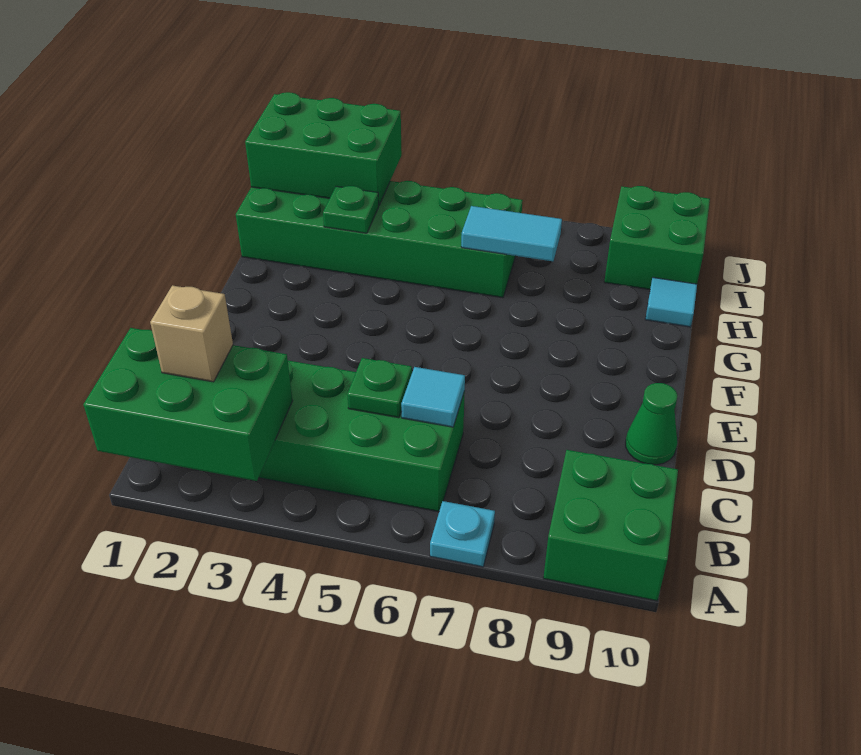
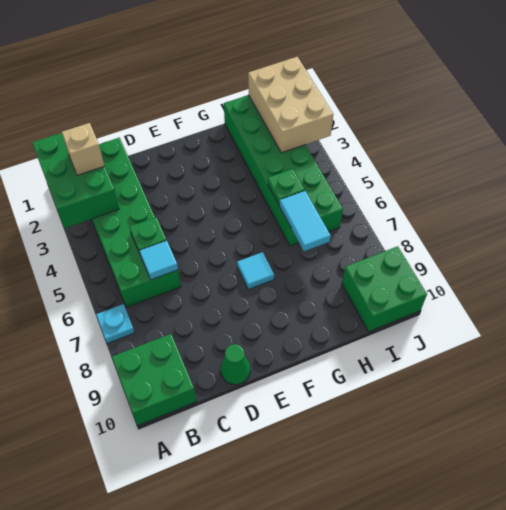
green 1x1 plate [323,186,379,233] -> green 1x1 plate moved to [268,169,305,205]
cyan 1x1 tile [645,278,697,327] -> cyan 1x1 tile moved to [237,252,274,290]
green 2x3 brick [245,92,402,205] -> tan 2x3 brick [248,57,333,153]

